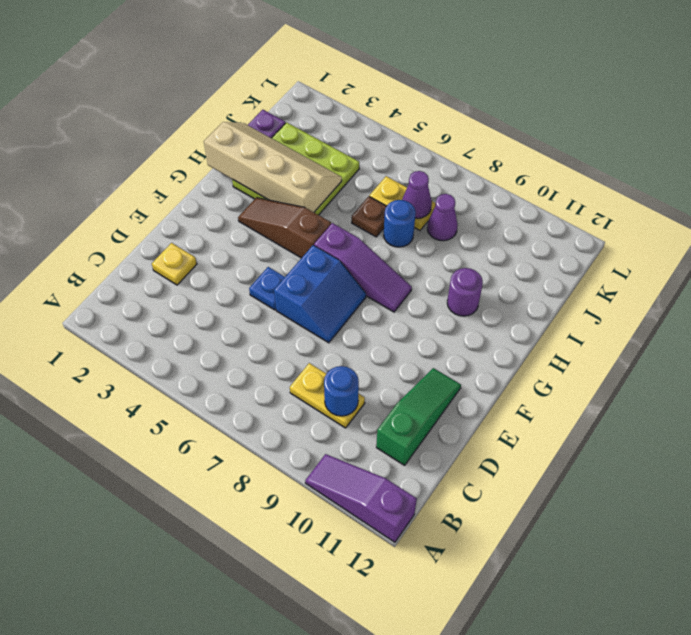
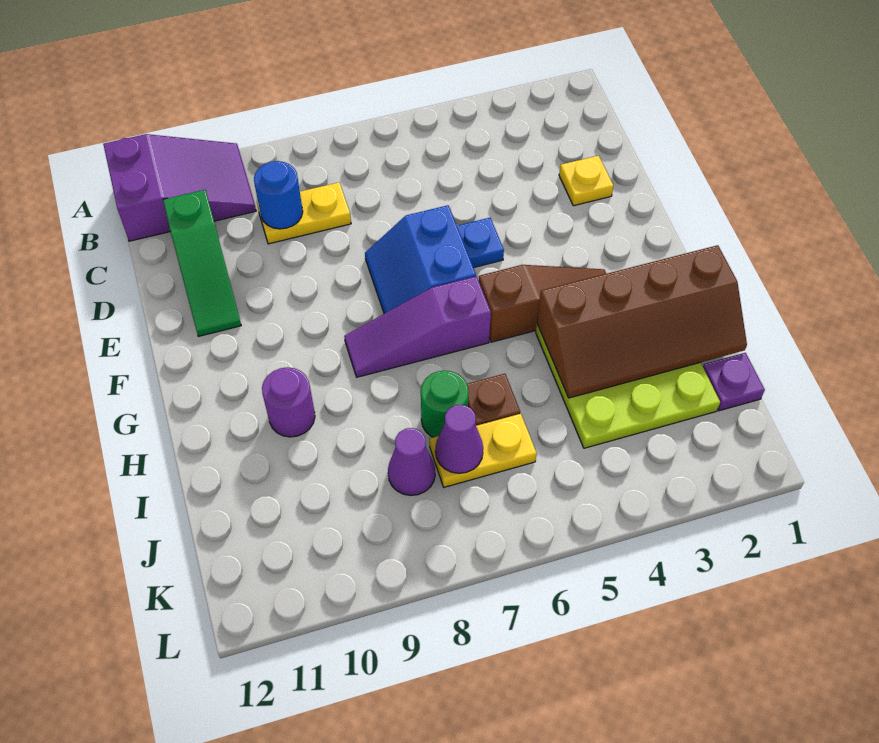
purple 1x3 slope [305,454,417,542] -> purple 2x3 slope [103,134,256,241]
tan 2x4 slope [204,122,342,212] -> brown 2x4 slope [537,245,747,398]
blue 1x1 round brick [384,200,416,247] -> green 1x1 round brick [421,371,469,437]

